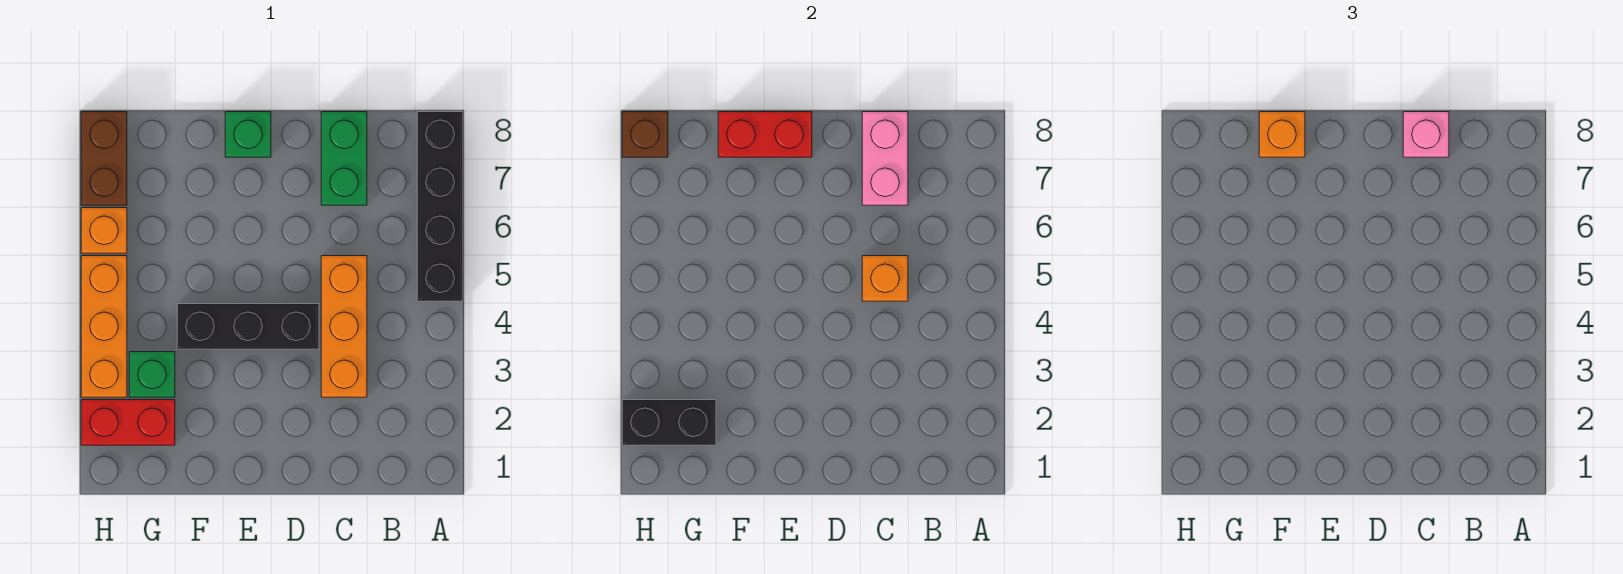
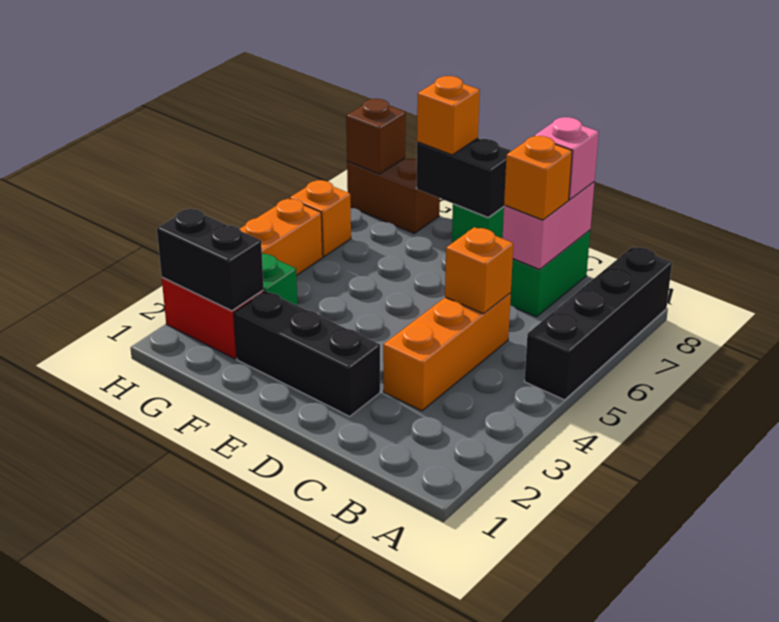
none -> orange 1x1 brick [504,136,572,220]
black 1x3 brick [177,304,319,349] -> black 1x3 brick moved to [234,291,380,416]
red 1x2 brick [718,112,812,157] -> black 1x2 brick [417,138,511,218]
brown 1x2 brick [81,112,127,205] -> brown 1x2 brick turned to [347,158,440,233]

